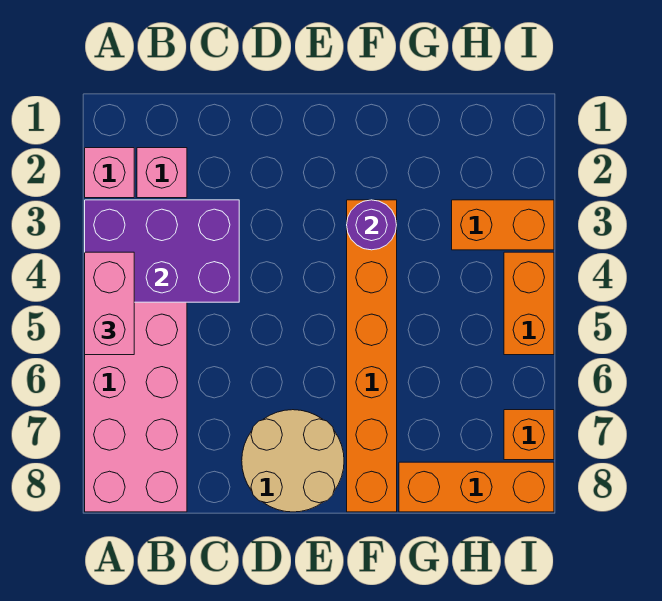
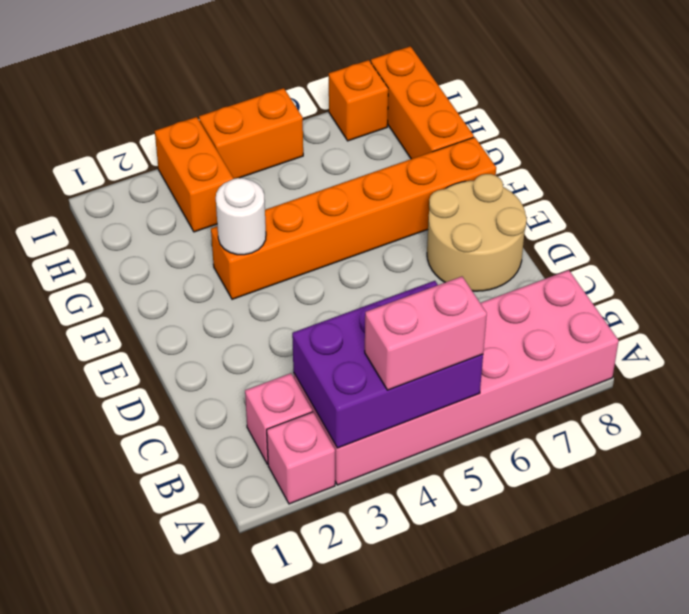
purple 2x3 brick [85,200,239,302] -> purple 2x3 brick turned to [292,281,483,448]
purple 1x1 round brick [347,200,397,250] -> white 1x1 round brick [216,178,266,255]

